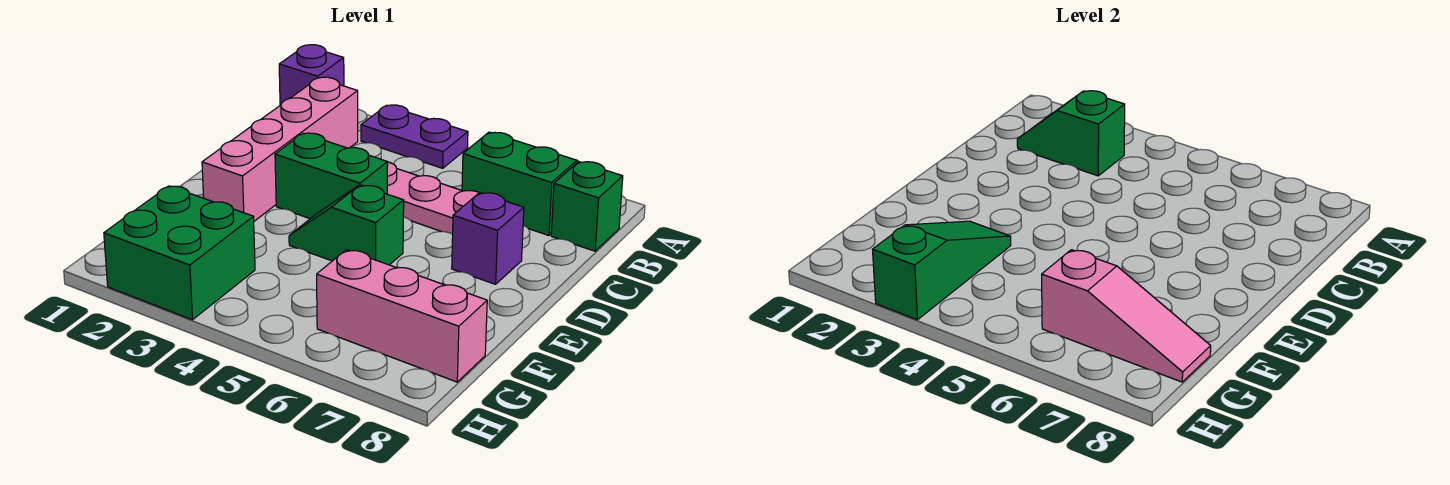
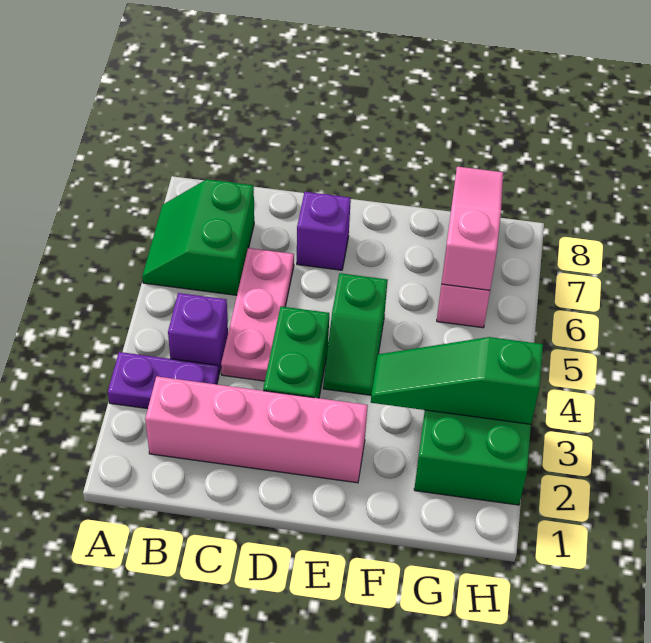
purple 1x1 brick [279,45,344,105] -> purple 1x1 brick moved to [168,293,228,374]
purple 1x2 plate [361,105,468,168] -> purple 1x2 plate turned to [108,352,219,409]
green 1x2 slope [1017,91,1125,176] -> none
green 1x1 brick [551,162,623,251] -> none

